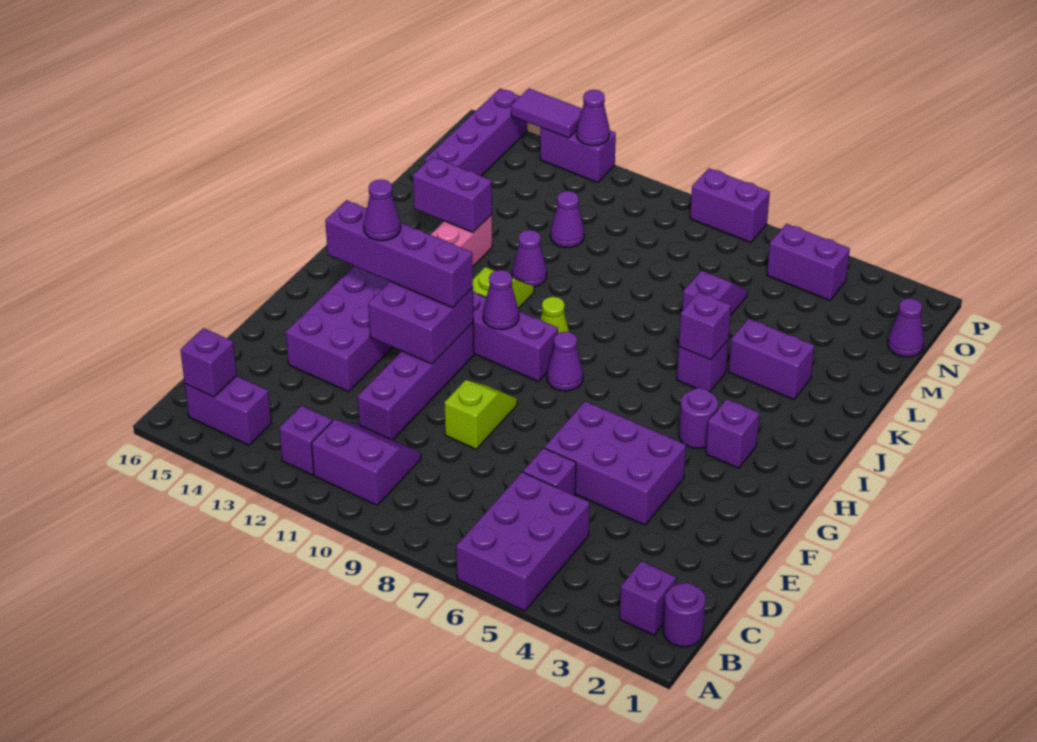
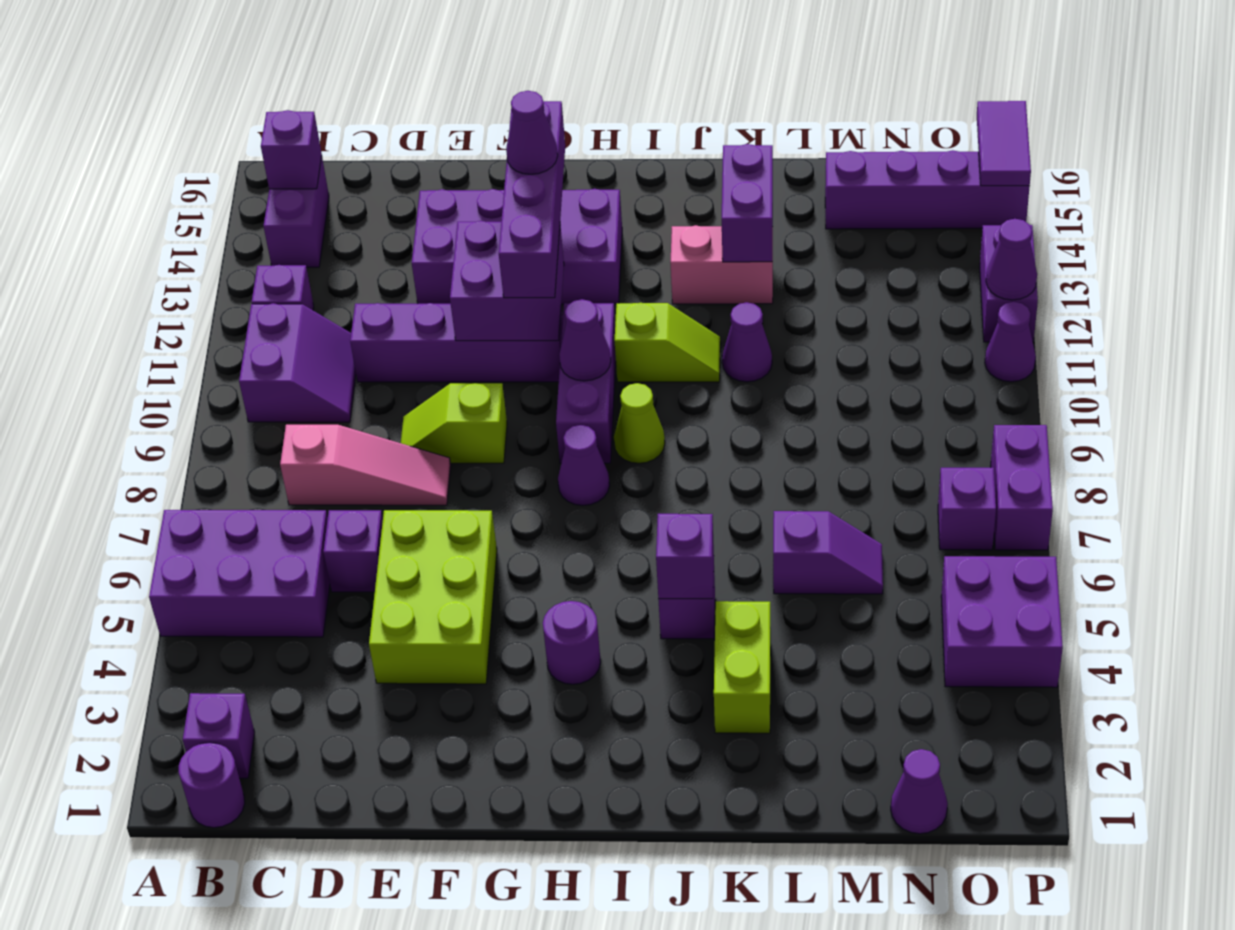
none -> pink 1x3 slope [280,425,451,505]
purple 2x3 brick [545,401,686,525] -> lime 2x3 brick [369,510,497,684]
lime 1x2 slope [444,380,517,449] -> lime 1x2 slope turned to [401,383,507,463]
purple 1x1 brick [706,399,760,468] -> purple 1x1 brick moved to [938,468,996,550]
purple 1x2 brick [729,319,814,399] -> lime 1x2 brick [714,601,771,733]
purple 1x1 cone [550,191,584,247] -> purple 1x1 cone moved to [985,302,1036,382]
purple 1x2 brick [767,224,850,300] -> purple 2x2 brick [941,556,1063,687]
purple 1x2 tile [511,89,582,138] -> purple 1x2 tile moved to [977,101,1031,186]

